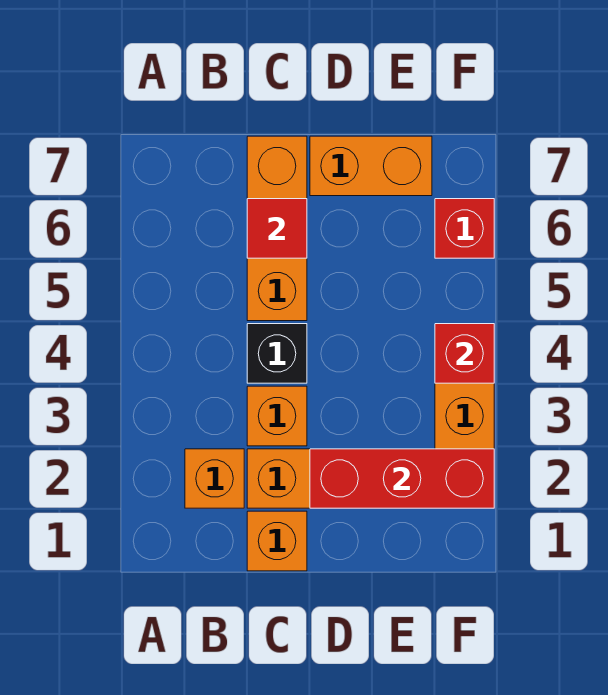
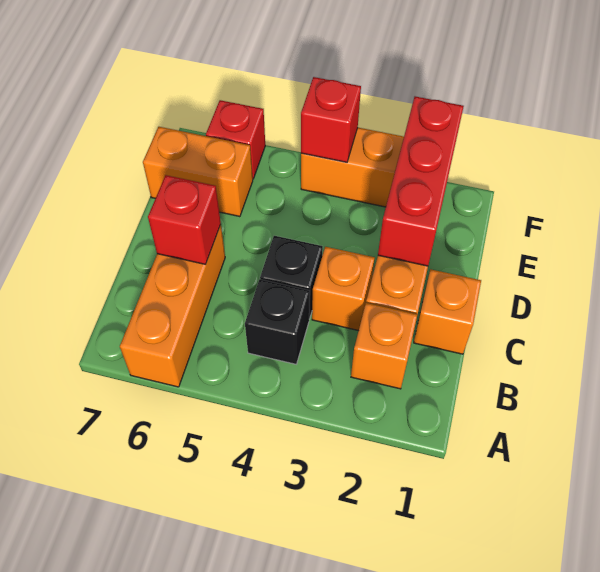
none -> black 1x1 brick [245,279,310,364]
orange 1x3 brick [247,136,307,321] -> orange 1x3 brick turned to [120,225,225,387]
red 1x1 tile [247,199,307,258] -> red 1x1 brick [148,175,221,264]
orange 1x2 brick [310,136,432,196] -> orange 1x2 brick turned to [143,127,253,217]

